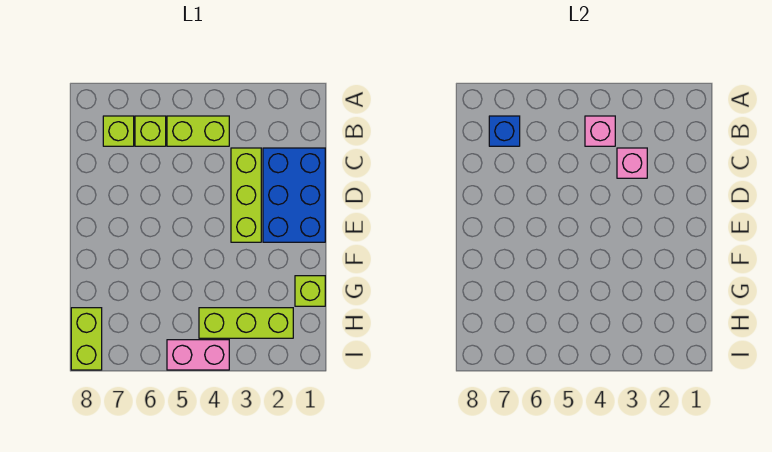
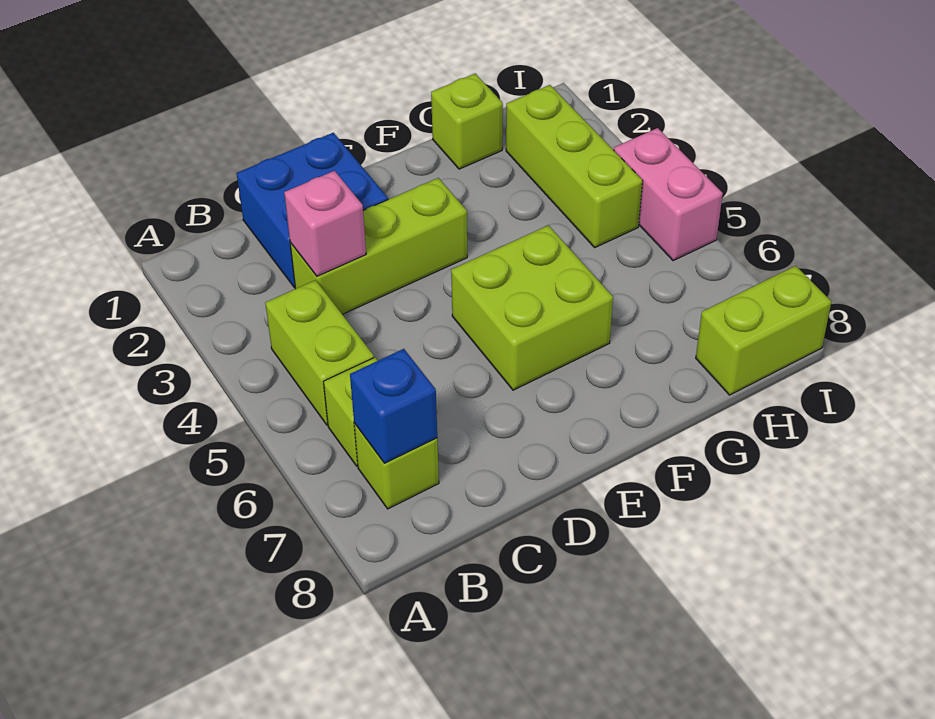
pink 1x1 brick [585,116,615,146] -> none
blue 2x3 brick [263,148,325,242] -> blue 2x2 brick [237,133,388,287]
none -> lime 2x2 brick [451,225,613,390]

